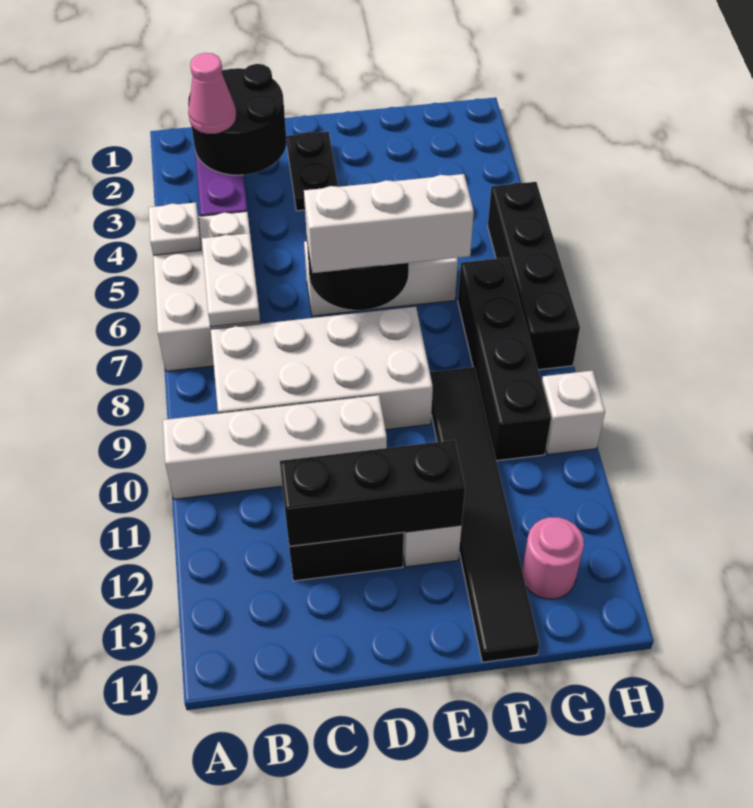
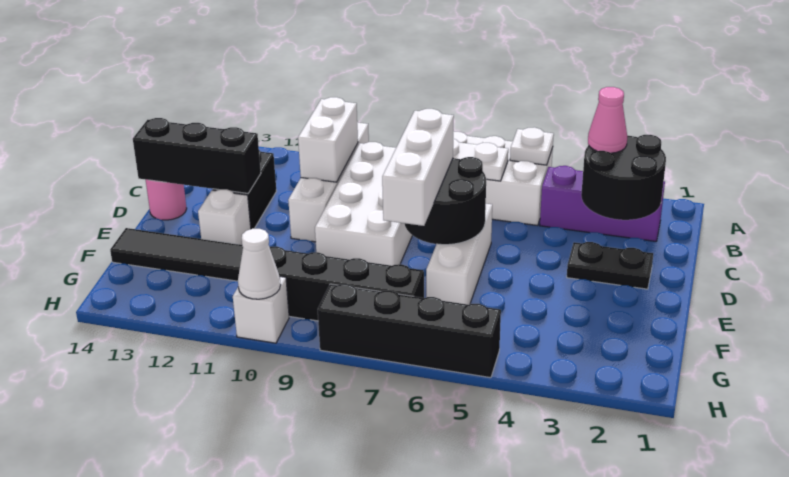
none -> white 1x2 brick [298,97,358,182]
black 1x3 brick [280,440,465,546] -> black 1x3 brick turned to [133,118,261,193]
pink 1x1 round brick [522,517,584,599] -> pink 1x1 round brick moved to [146,180,187,220]
none -> white 1x1 cone [238,229,281,299]

